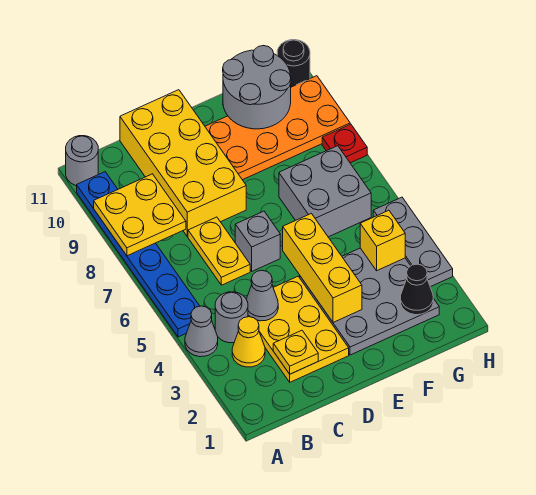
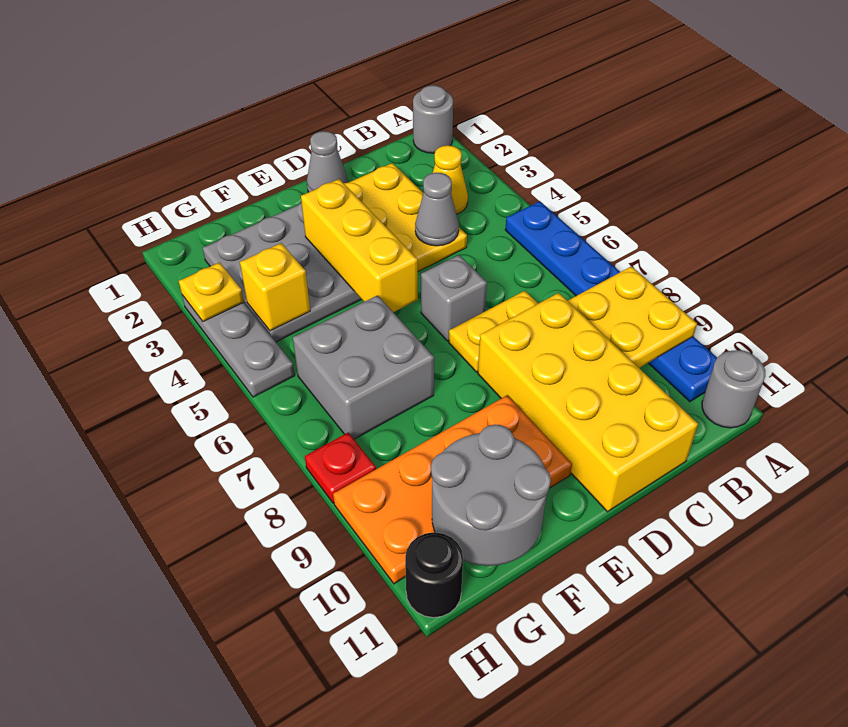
grey 1x1 cone [185,306,218,357] -> grey 1x1 cone moved to [307,131,348,192]
grey 1x1 round brick [215,292,248,343] -> grey 1x1 round brick moved to [413,85,453,153]
yellow 1x1 plate [273,330,318,374] -> yellow 1x1 plate moved to [179,262,244,321]
yellow 1x2 plate [188,217,250,285] -> yellow 1x2 plate turned to [449,291,538,372]
black 1x1 cone [400,264,433,315] -> none

